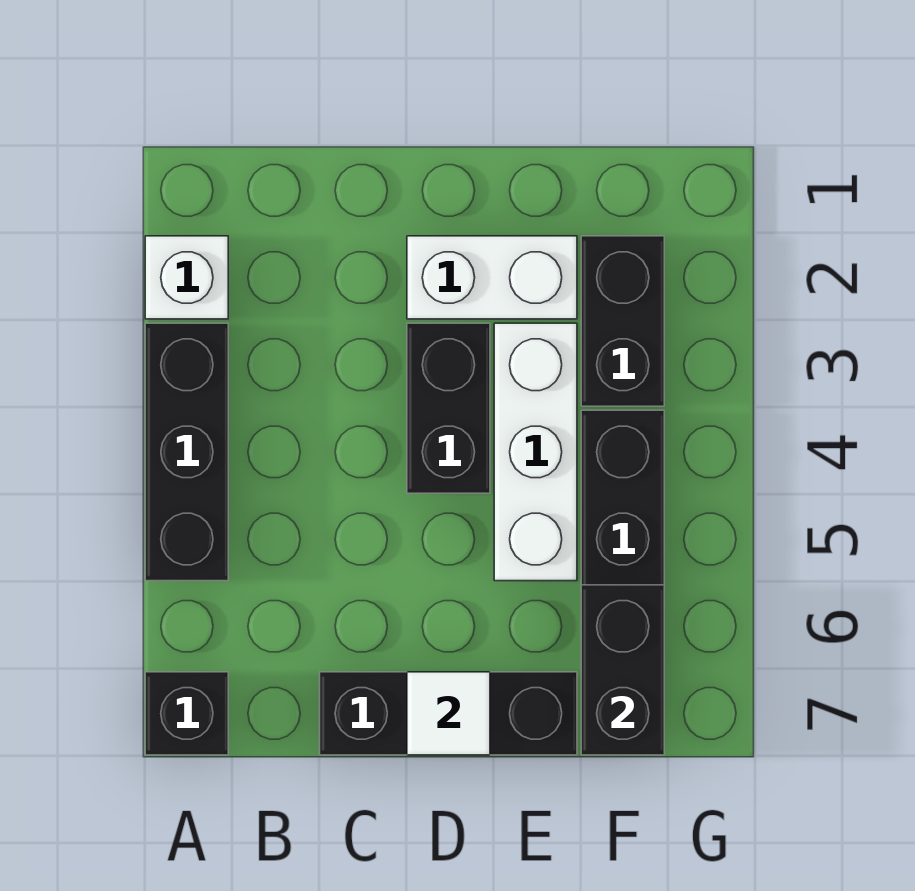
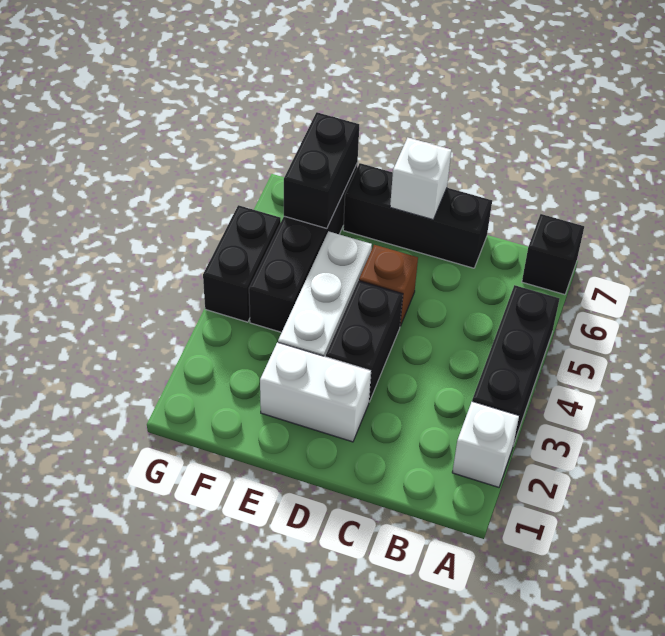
none -> brown 1x1 brick [359,245,418,326]
white 1x1 tile [407,672,490,755] -> white 1x1 brick [390,138,451,220]
black 1x2 brick [581,236,664,406] -> black 1x2 brick moved to [203,205,281,322]

